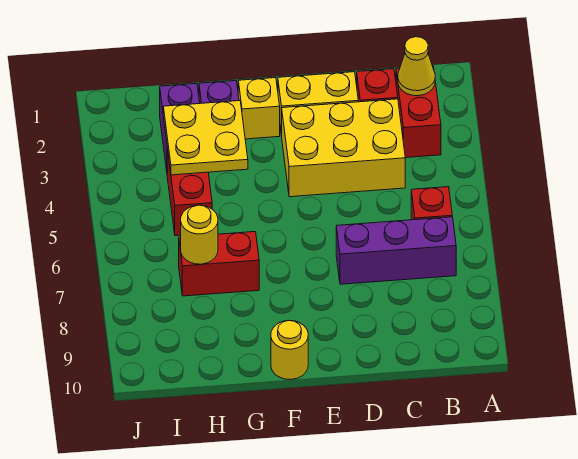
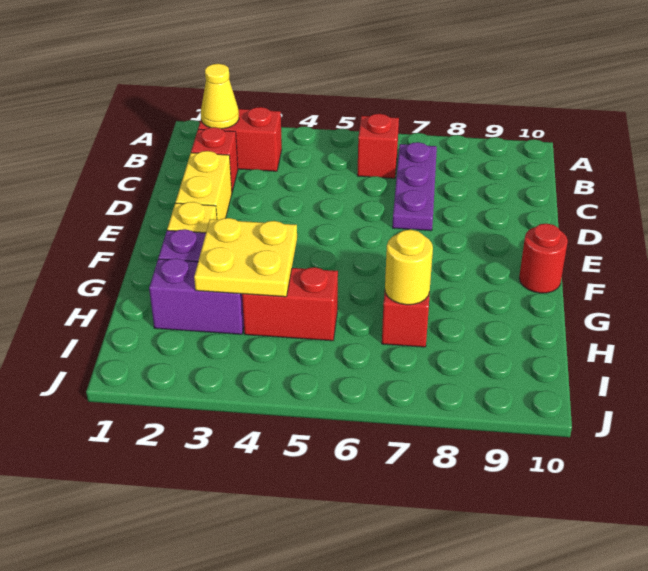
purple 1x3 brick [336,217,456,284] -> purple 1x3 plate [392,142,437,231]
yellow 2x3 brick [282,99,405,197] -> none
yellow 1x1 round brick [271,321,308,379] -> red 1x1 round brick [519,224,568,293]

